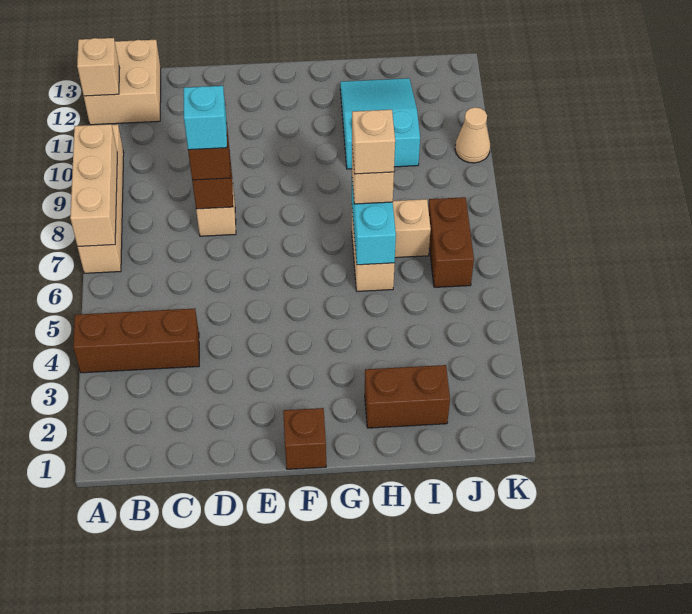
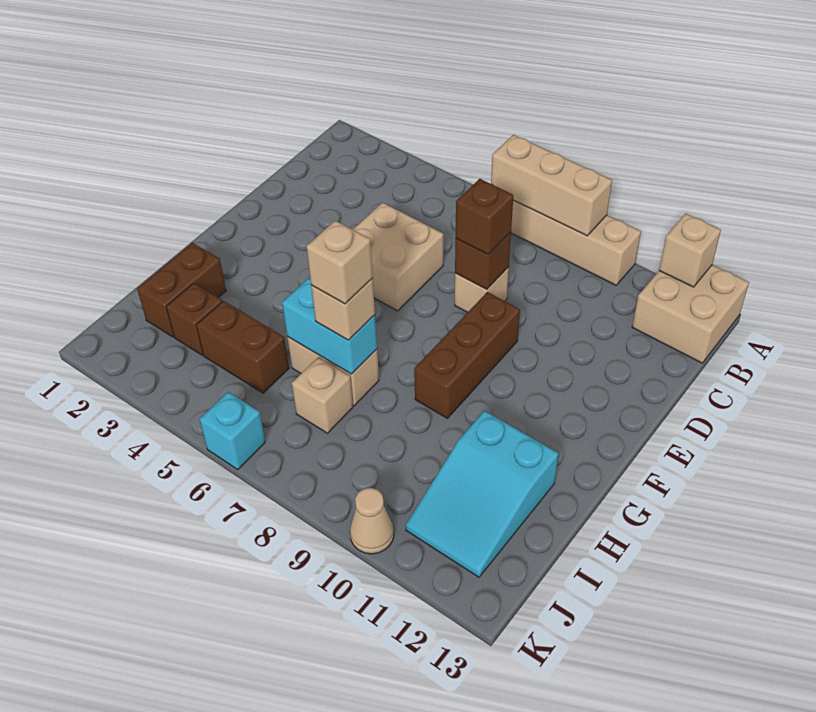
brown 1x3 brick [73,308,199,373] -> brown 1x3 brick moved to [414,292,520,418]
none -> tan 2x2 brick [353,203,443,311]
cyan 1x1 brick [184,86,227,150] -> cyan 1x1 brick moved to [200,392,265,470]
brown 1x1 brick [283,408,326,469] -> brown 1x1 brick moved to [166,283,222,355]
cyan 2x3 slope [340,78,420,169] -> cyan 2x3 slope turned to [406,411,559,577]
brown 1x2 brick [428,197,474,287] -> brown 1x2 brick moved to [196,301,289,393]

